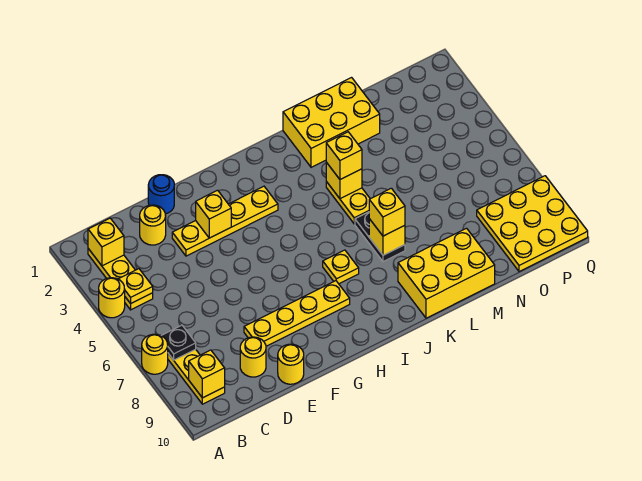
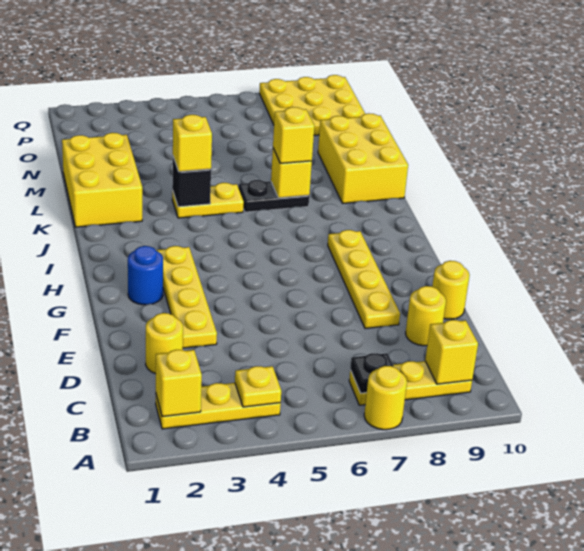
yellow 1x1 round brick [99,278,125,318] -> none
blue 1x1 round brick [148,175,174,214] -> blue 1x1 round brick moved to [128,246,163,305]
yellow 1x1 brick [196,190,231,238] -> none
yellow 1x1 plate [323,250,359,284] -> none
yellow 1x1 brick [326,162,362,199] -> black 1x1 brick [172,157,211,207]

